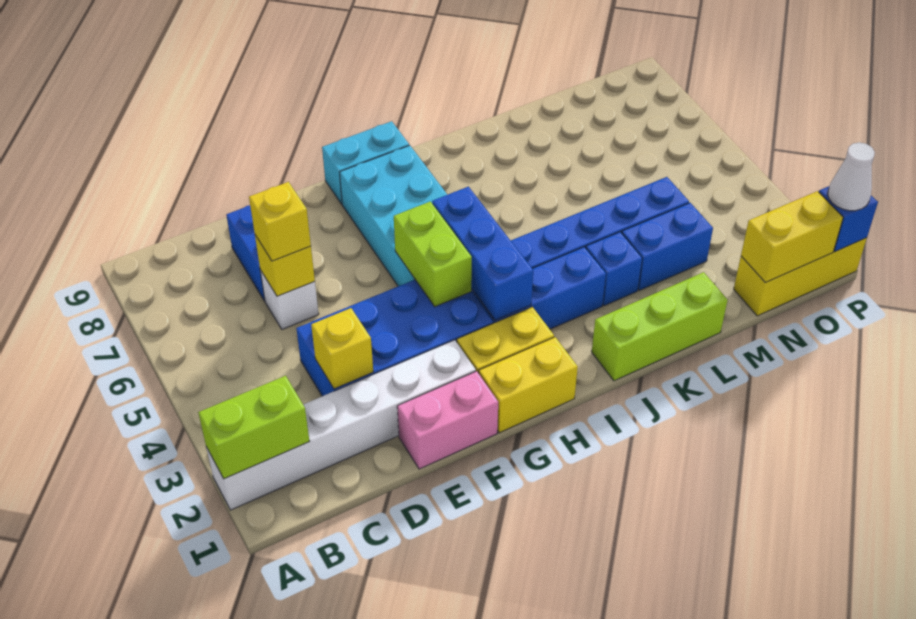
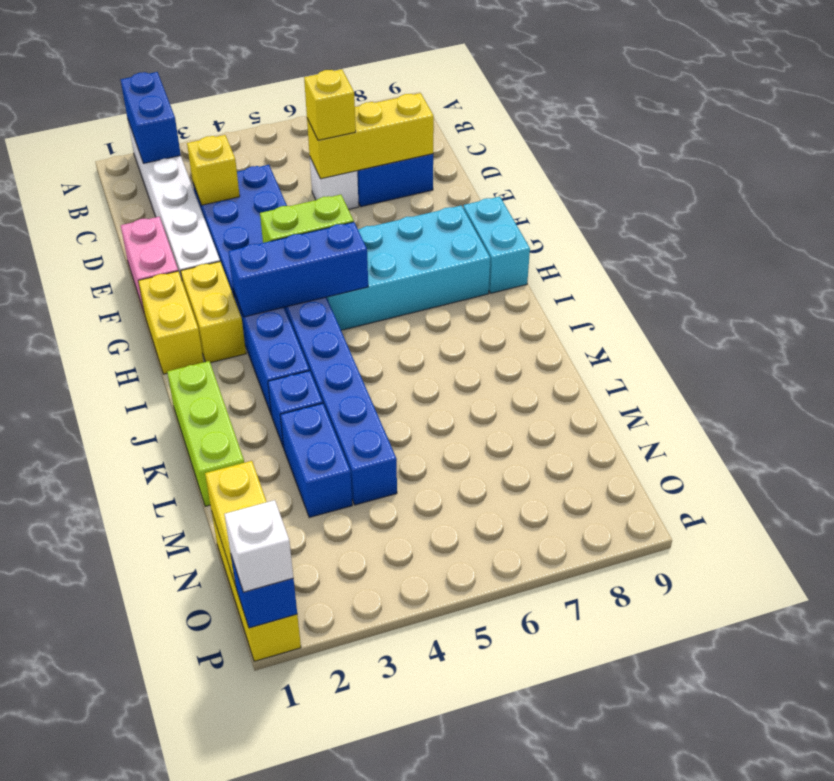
lime 1x2 brick [198,376,310,479] -> blue 1x2 brick [121,72,181,164]
yellow 1x1 brick [255,235,315,296] -> yellow 1x3 brick [307,93,434,179]
white 1x1 cone [828,142,875,211] -> white 1x1 brick [224,500,293,592]

